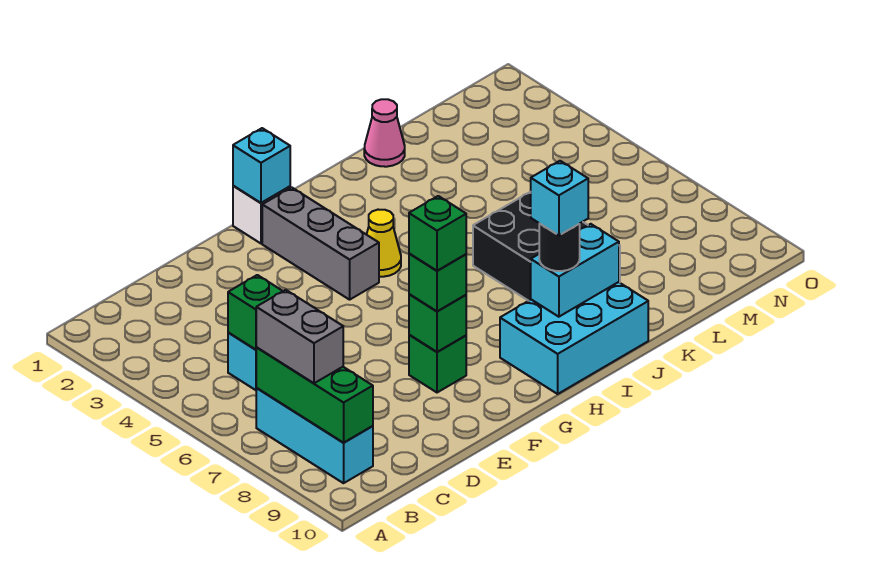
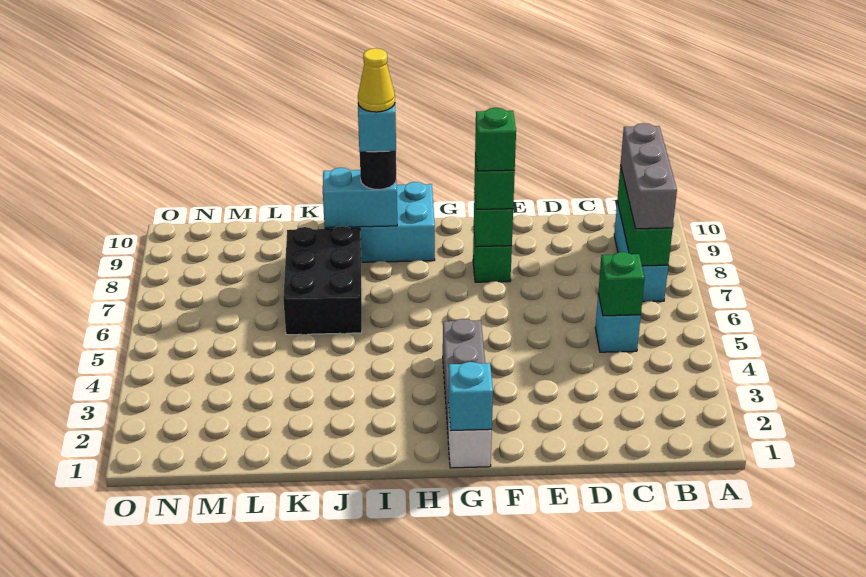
grey 1x2 brick [256,290,343,383] -> grey 1x3 brick [621,123,677,229]
yellow 1x1 cone [367,210,401,277] -> yellow 1x1 cone moved to [358,48,395,112]
pink 1x1 cone [364,99,405,167] -> none

